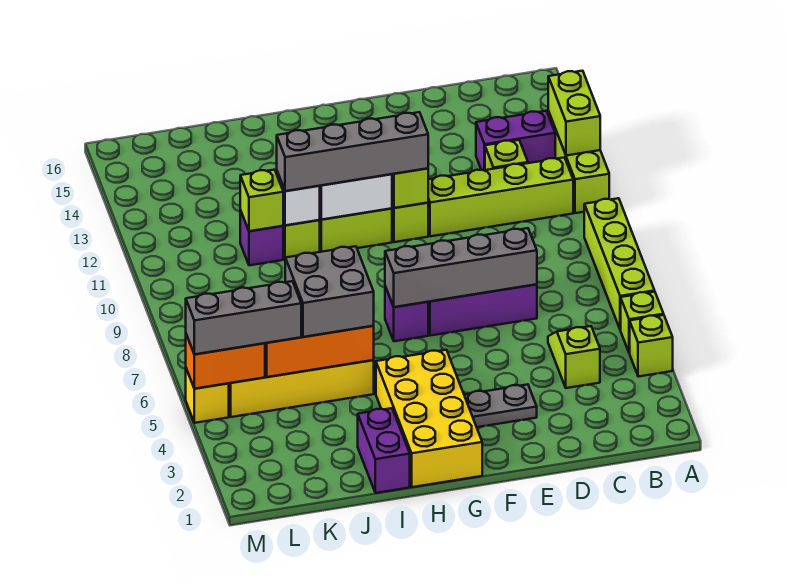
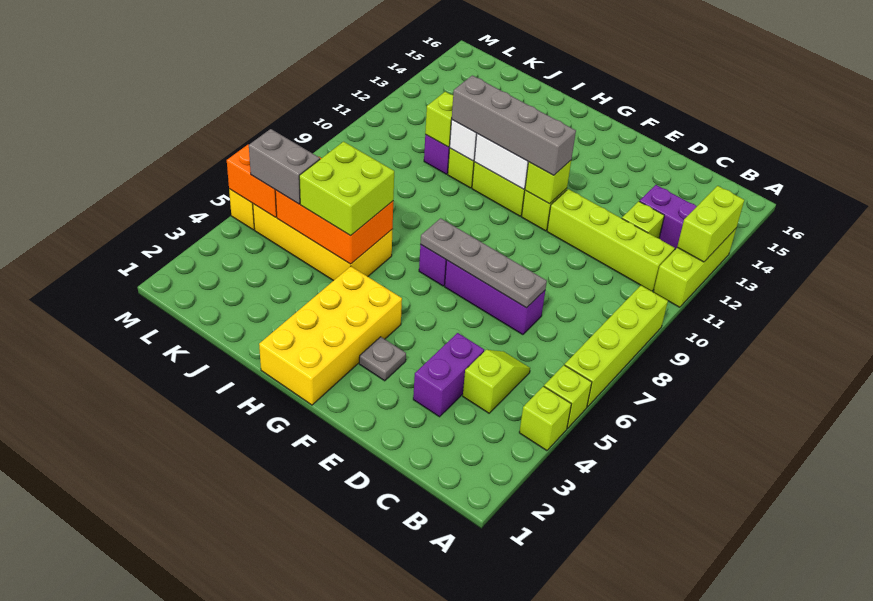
grey 1x4 brick [385,228,537,307] -> grey 1x4 plate [420,218,547,308]
grey 1x2 plate [464,384,537,427] -> grey 1x1 plate [359,337,406,381]
purple 1x2 brick [358,408,410,493] -> purple 1x2 brick moved to [413,333,484,417]
grey 2x2 brick [285,246,374,337] -> lime 2x2 brick [299,142,394,236]
grey 1x3 brick [186,281,301,354] -> grey 1x2 brick [249,129,320,204]

